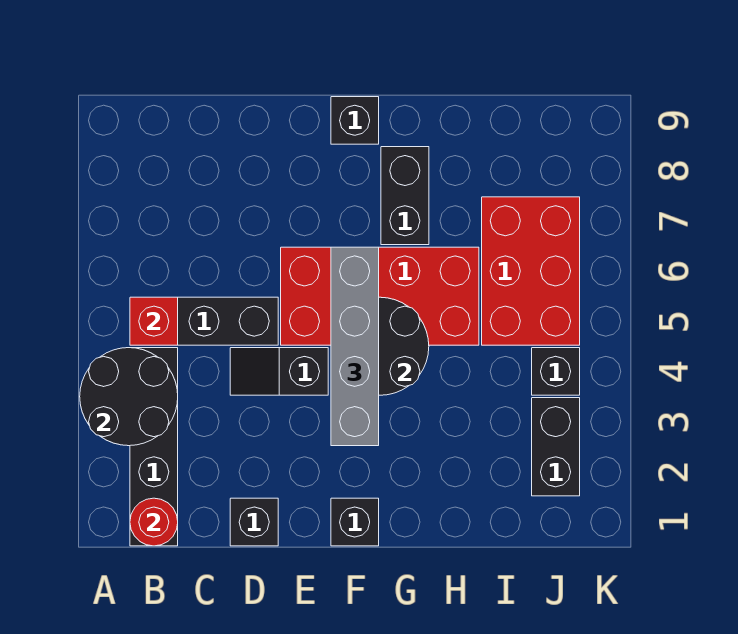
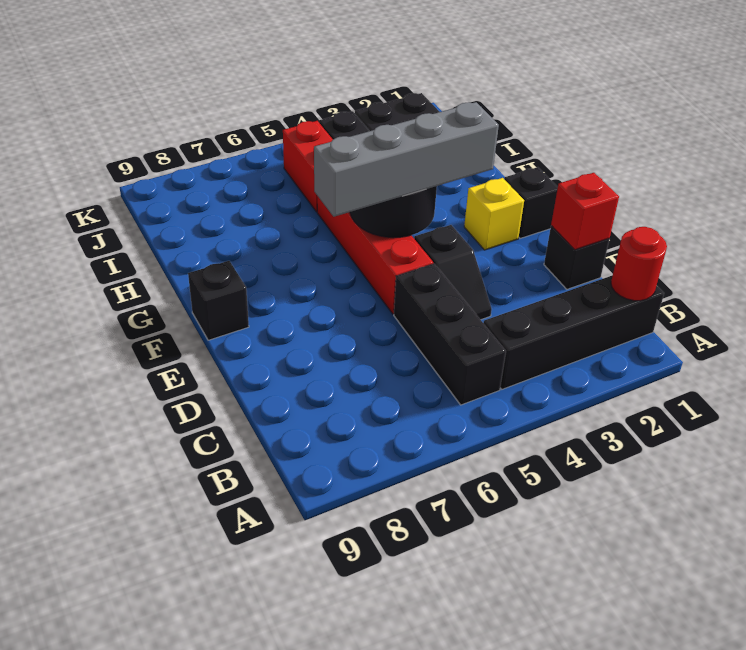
black 2x2 round brick [80,348,178,446] -> none
red 1x1 brick [130,297,178,345] -> red 1x1 brick moved to [551,173,619,250]
red 2x4 brick [281,247,479,345] -> red 1x4 brick [317,196,433,314]
none -> yellow 1x1 brick [464,178,524,250]
black 1x2 brick [381,147,429,245] -> none
red 2x3 brick [482,197,580,345] -> red 1x2 brick [283,121,333,212]

